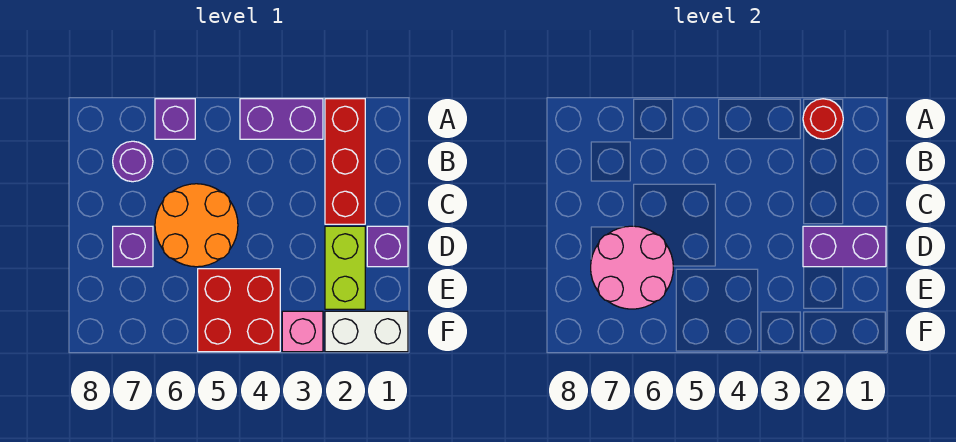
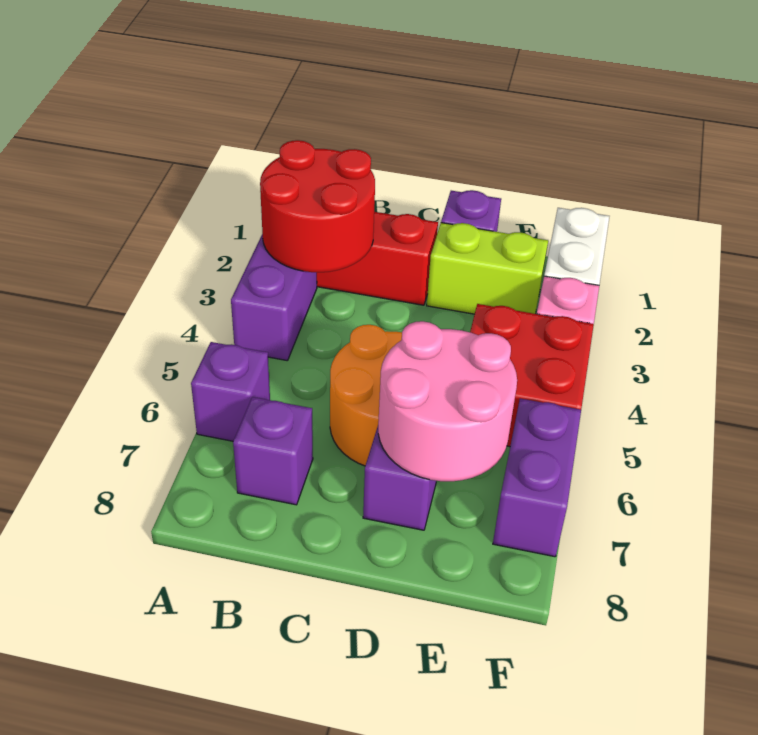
red 1x1 round brick [803,99,843,139] -> red 2x2 round brick [260,140,375,272]
purple 1x1 round brick [113,141,153,182] -> purple 1x1 brick [233,397,313,505]
purple 1x2 brick [803,226,886,267] -> purple 1x2 brick moved to [493,399,581,557]

